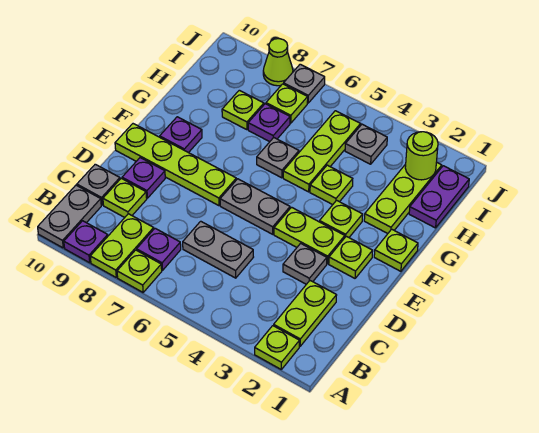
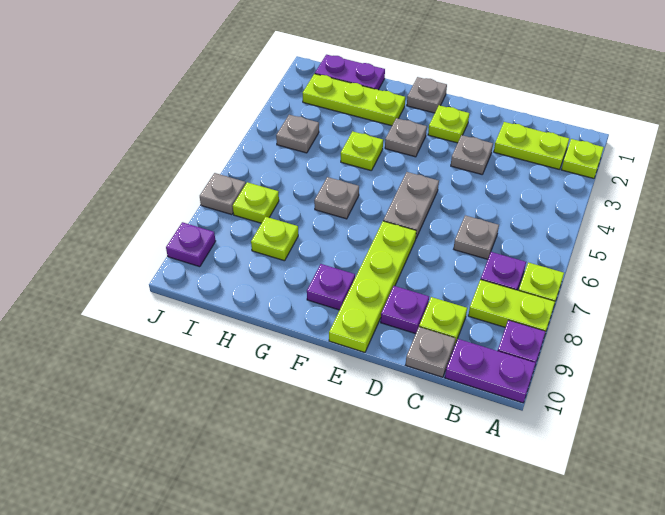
grey 1x2 plate [38,185,101,248] -> purple 1x2 plate [445,339,536,403]
grey 1x2 plate [183,221,253,278] -> grey 1x1 plate [454,215,499,259]
lime 1x2 plate [274,207,345,264] -> none
lime 1x1 plate [374,229,418,271] -> grey 1x1 plate [407,77,447,113]
lime 1x1 plate [319,200,363,237] -> grey 1x1 plate [385,118,427,157]
lime 1x3 plate [283,111,361,192] -> none
purple 1x1 plate [248,104,290,142] -> purple 1x1 plate moved to [166,222,216,267]
lime 1x1 round brick [405,132,438,180] -> none
lime 1x1 cone [263,39,293,86] -> none

